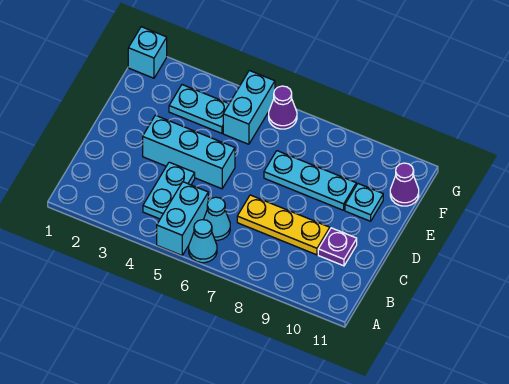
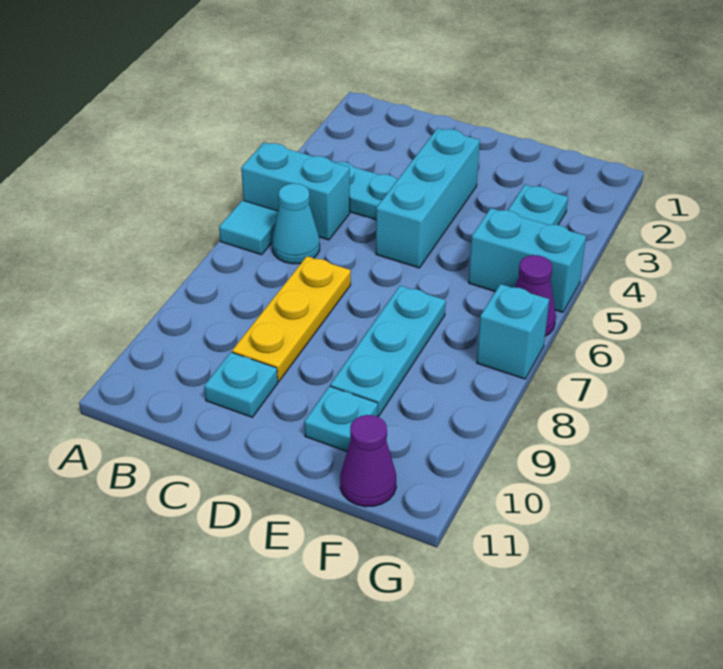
cyan 1x1 cone [189,220,217,263] -> cyan 1x1 tile [219,200,278,255]
purple 1x1 plate [318,228,357,266] -> cyan 1x1 plate [204,352,278,417]
cyan 1x1 brick [128,27,167,78] -> cyan 1x1 brick moved to [477,284,549,379]

